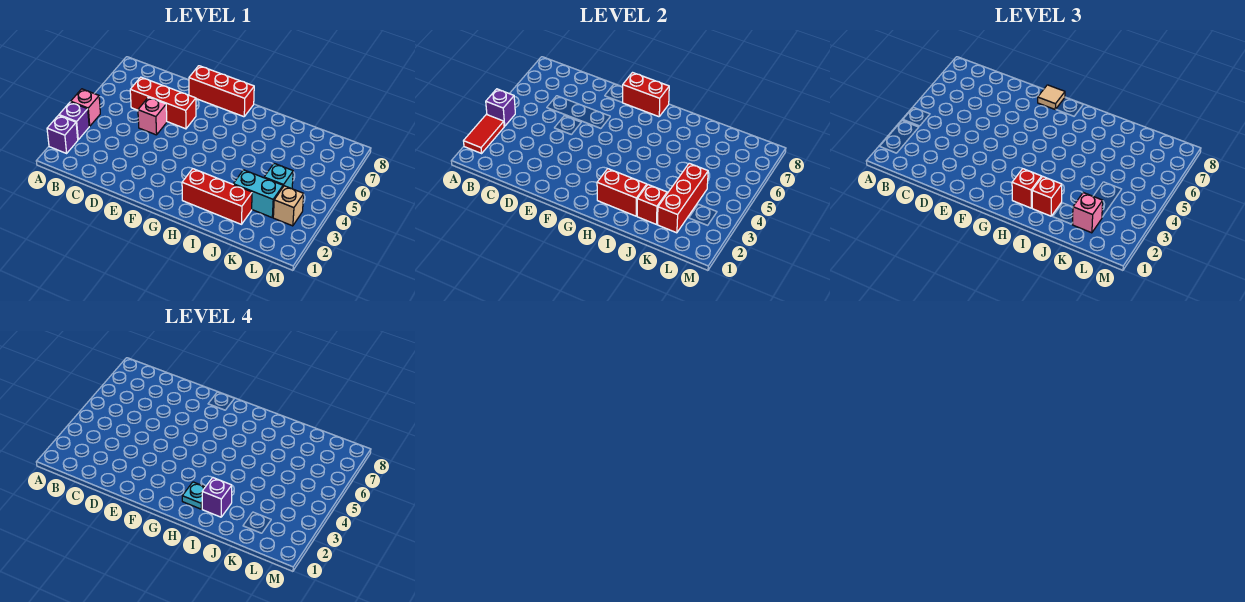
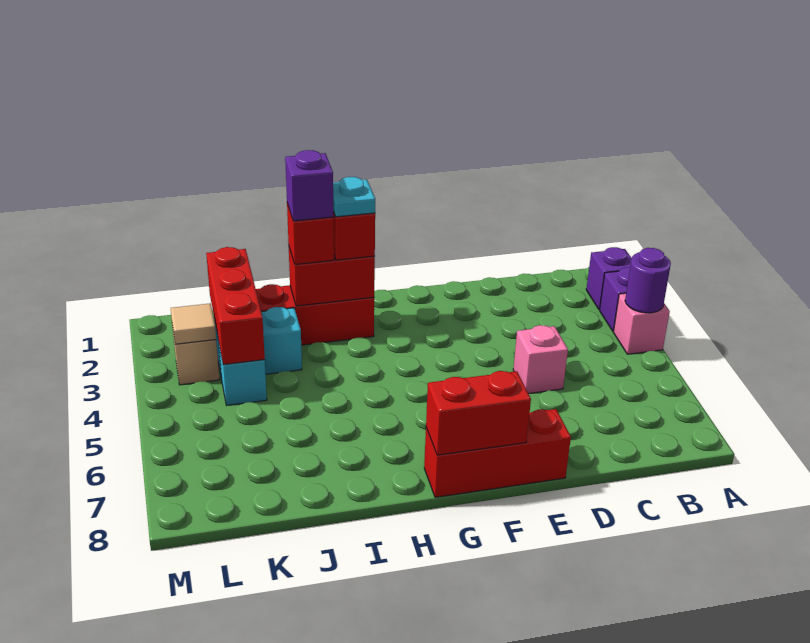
red 1x2 tile [464,114,504,153] -> none
purple 1x1 brick [486,89,515,126] -> purple 1x1 round brick [625,248,671,313]
red 1x3 brick [130,77,196,129] -> none
tan 1x1 tile [1038,85,1065,109] -> tan 1x1 tile moved to [171,303,216,345]
red 1x1 brick [637,185,667,224] -> none
pink 1x1 brick [1073,193,1103,233] -> none

